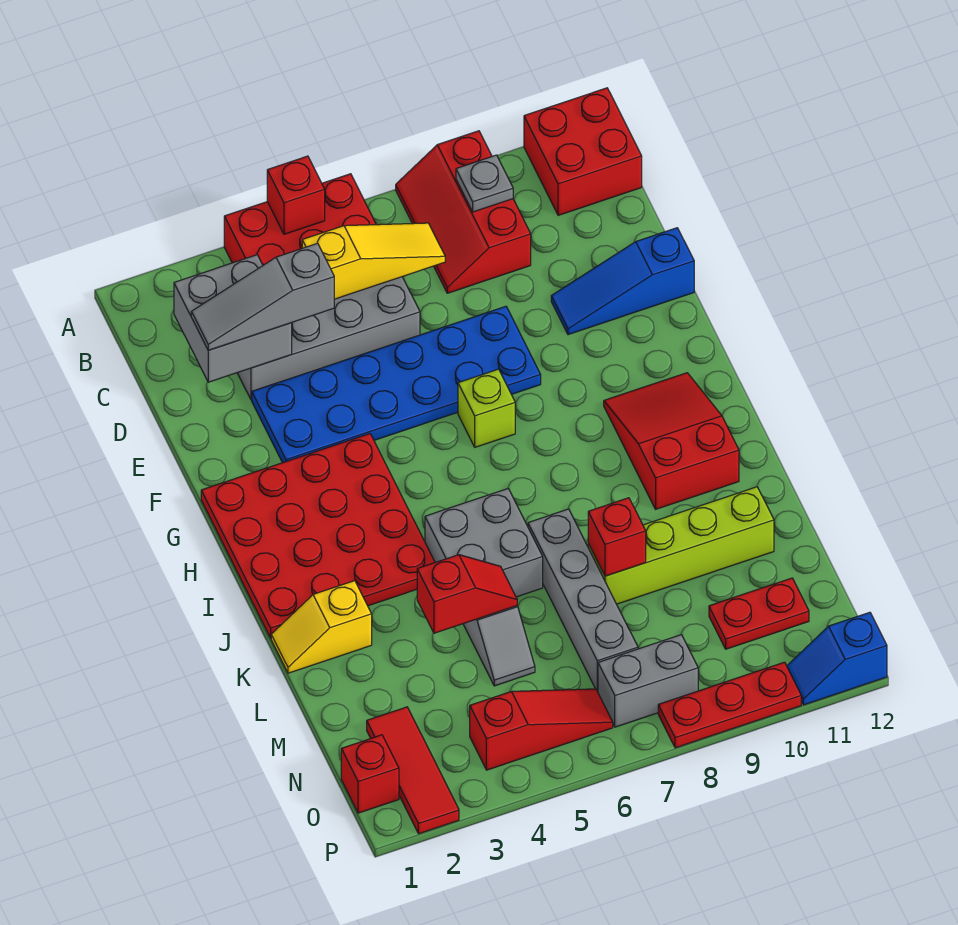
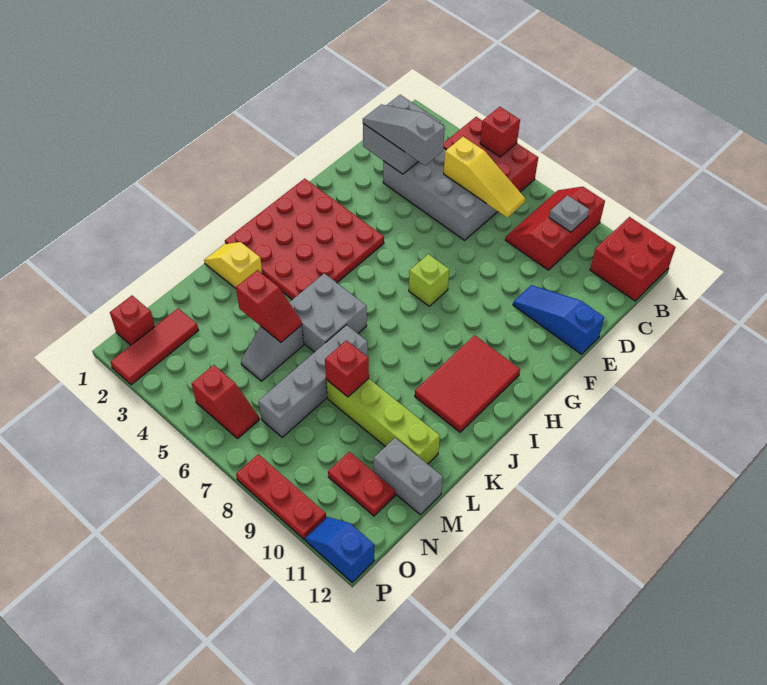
blue 2x6 plate [252,306,541,463] -> none
red 2x3 slope [604,373,739,509] -> red 2x3 tile [415,335,520,432]
red 1x3 slope [470,689,613,770] -> red 1x2 slope [192,365,259,439]
grey 1x2 brick [598,635,698,727] -> grey 1x2 brick moved to [374,438,443,515]

